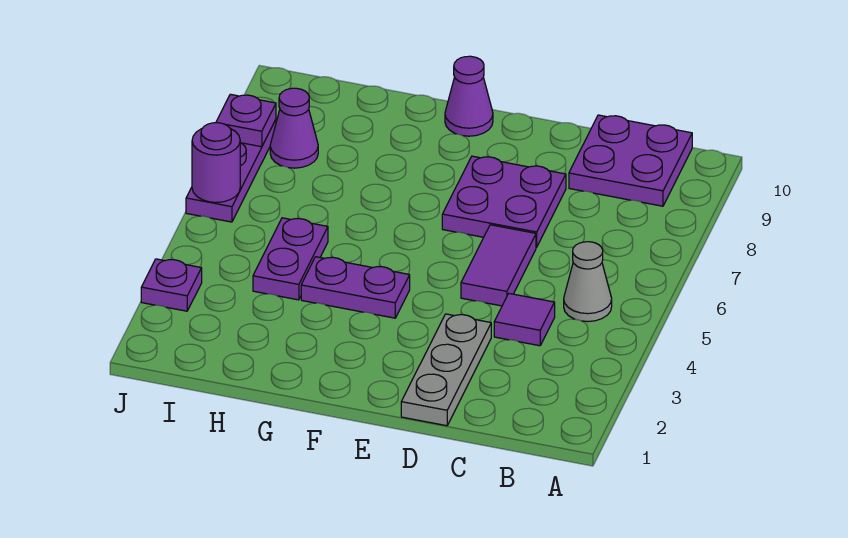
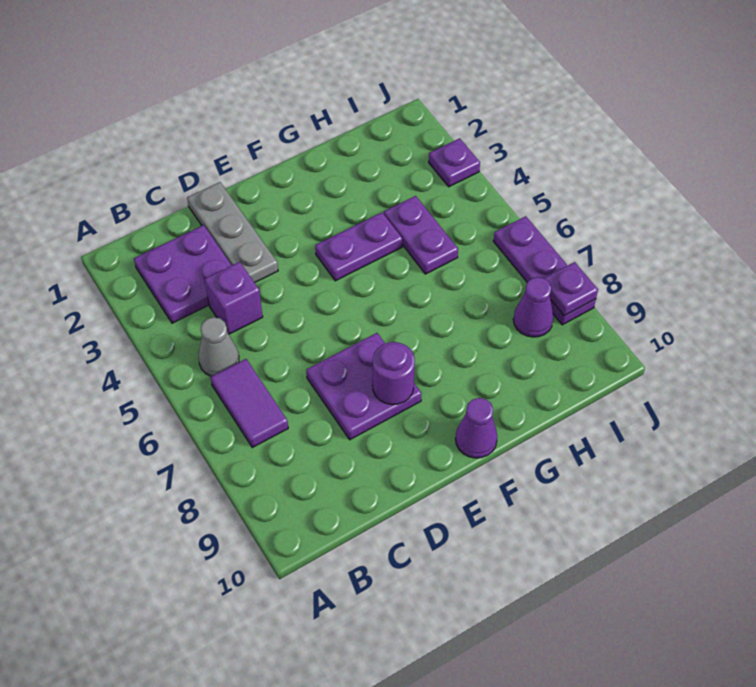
purple 2x2 plate [569,115,692,206] -> purple 2x2 plate moved to [134,225,232,323]
purple 1x1 tile [494,294,555,346] -> purple 1x1 brick [205,262,263,334]
purple 1x2 tile [461,225,536,306] -> purple 1x2 tile moved to [211,359,288,447]
purple 1x1 round brick [192,123,240,203] -> purple 1x1 round brick moved to [373,342,415,405]

